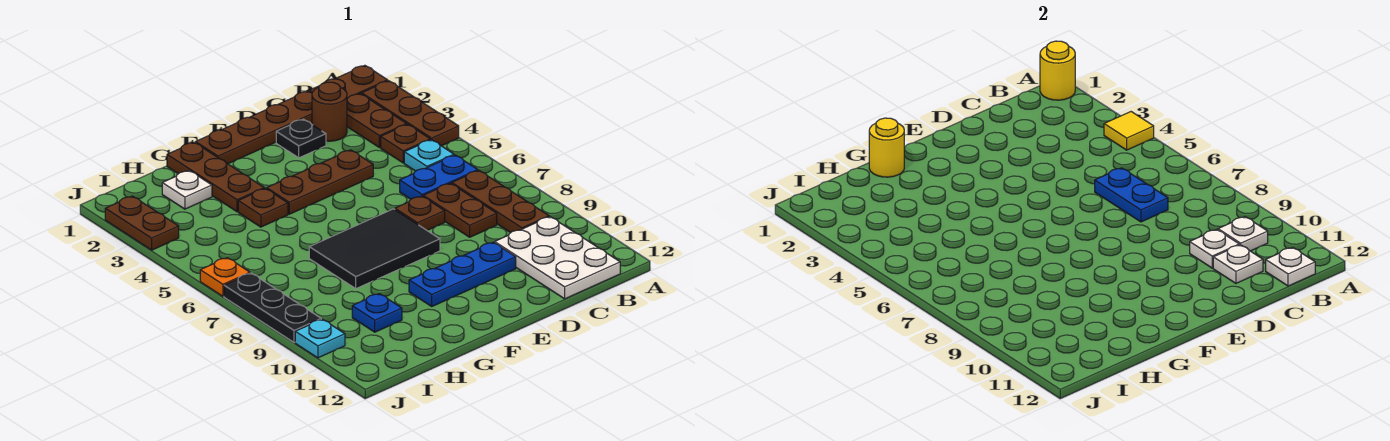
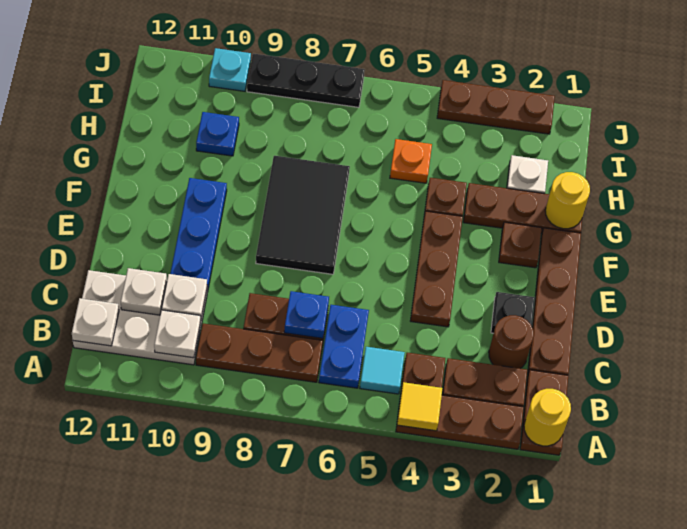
cyan 1x1 plate [404,140,454,171] -> cyan 1x1 tile [360,347,405,394]
blue 1x2 plate [1095,168,1168,222] -> blue 1x1 plate [284,291,329,338]
brown 1x1 plate [395,196,445,230] -> brown 1x1 plate moved to [499,222,542,268]
brown 1x2 plate [105,196,179,250] -> brown 1x3 plate [437,80,555,134]
orange 1x1 plate [200,258,250,296] -> orange 1x1 plate moved to [390,139,432,183]

